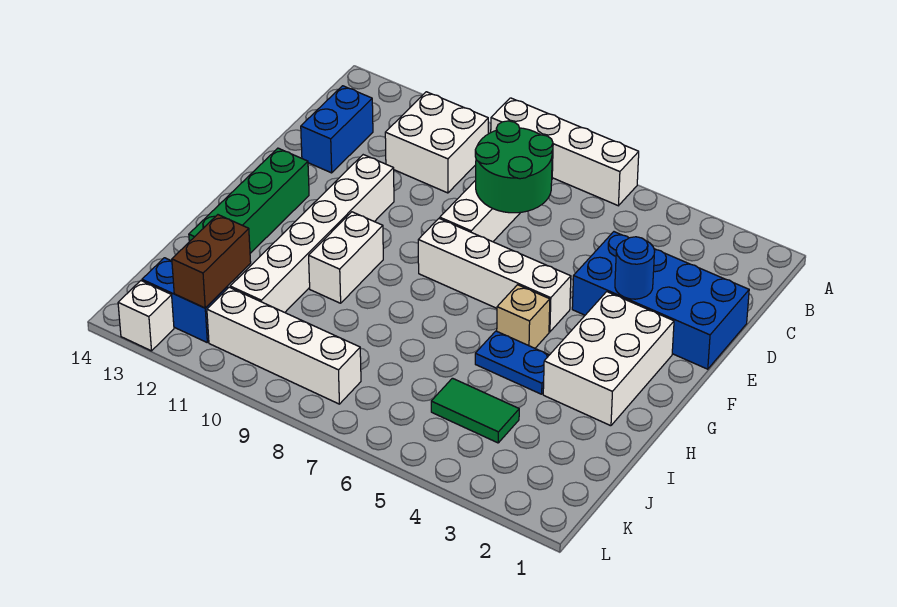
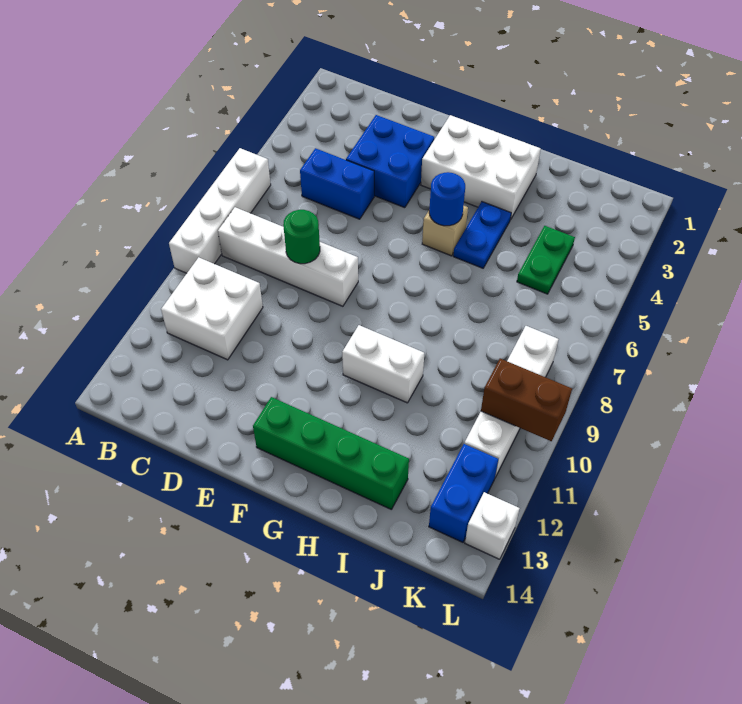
green 2x2 round brick [475,121,553,213] -> green 1x1 round brick [283,210,320,264]
blue 1x2 brick [301,86,373,173] -> blue 1x2 brick moved to [300,148,374,219]
blue 2x4 brick [572,232,749,369] -> blue 2x2 brick [346,115,434,208]
blue 1x1 round brick [615,237,655,299] -> blue 1x1 round brick moved to [429,172,465,226]
white 1x6 brick [230,155,394,312] -> none
white 1x4 brick [418,219,571,332] -> none
green 1x2 tile [431,378,519,443] -> green 1x2 plate [517,226,575,294]
brown 1x2 brick [172,215,251,308] -> brown 1x2 brick moved to [481,359,572,441]

